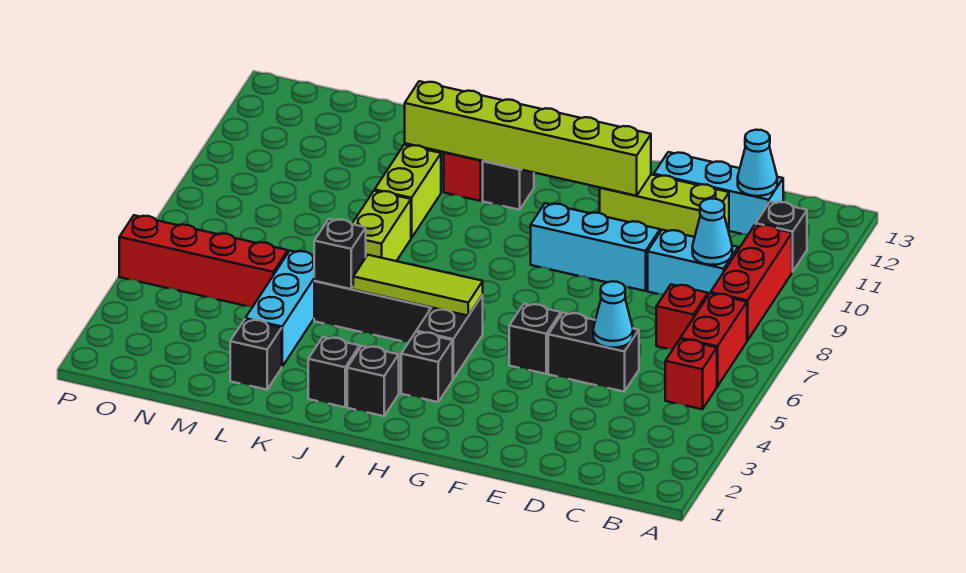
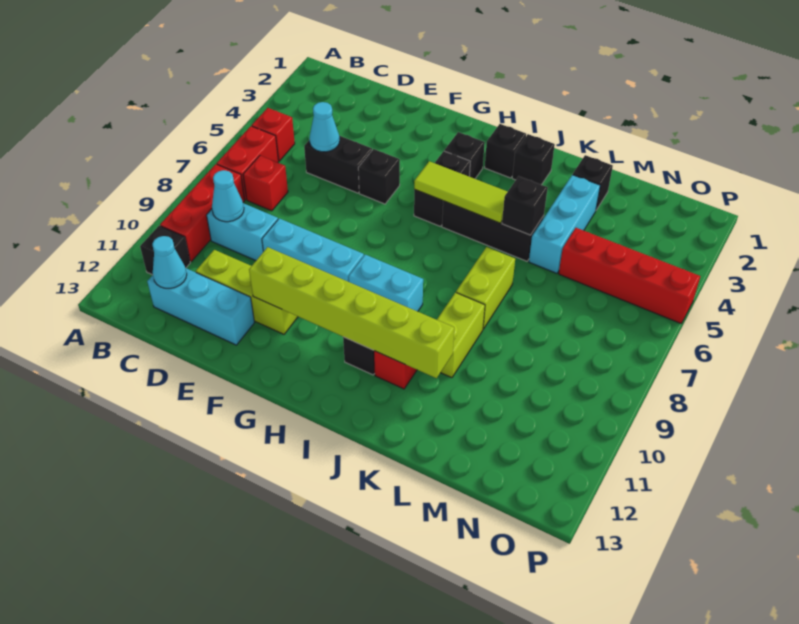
none -> cyan 1x2 brick [349,255,423,312]

